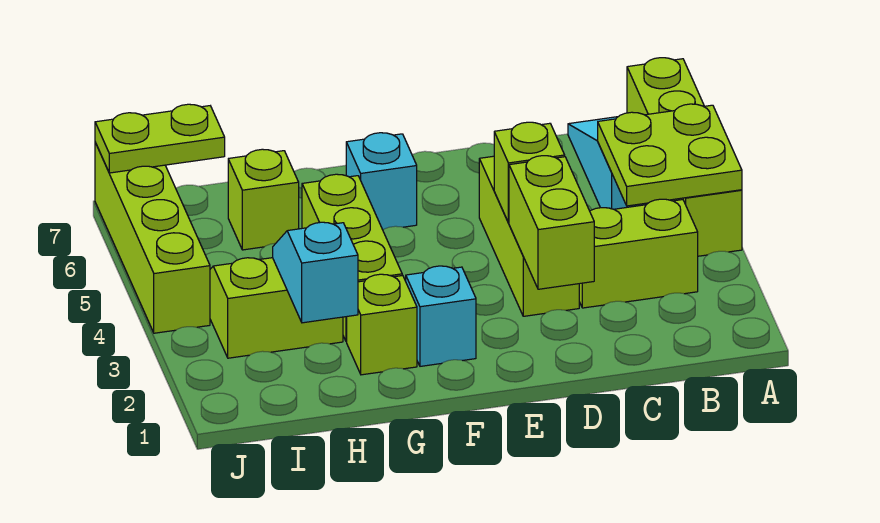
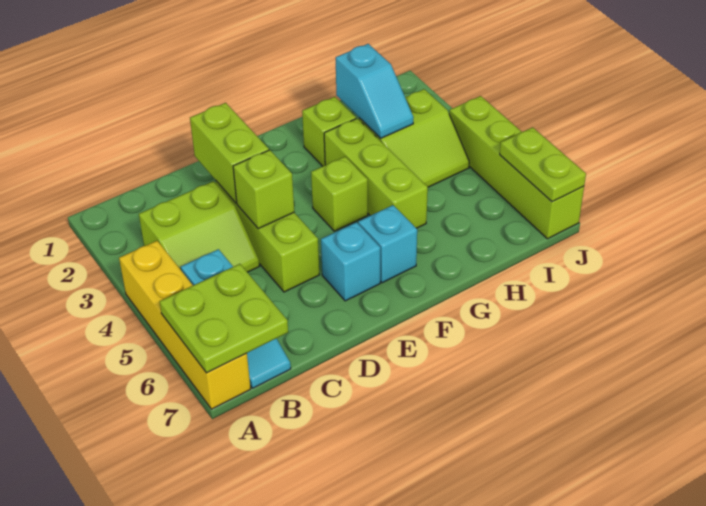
lime 1x4 brick [627,58,742,256] -> yellow 1x4 brick [119,241,251,409]
lime 2x2 plate [598,104,742,206] -> lime 2x2 plate moved to [160,264,288,373]
cyan 1x1 brick [406,266,476,366] -> cyan 1x1 brick moved to [321,222,380,301]
lime 1x1 brick [228,149,299,250] -> lime 1x1 brick moved to [311,157,368,231]
lime 1x2 plate [95,104,225,173] -> lime 1x2 plate turned to [500,127,586,202]

